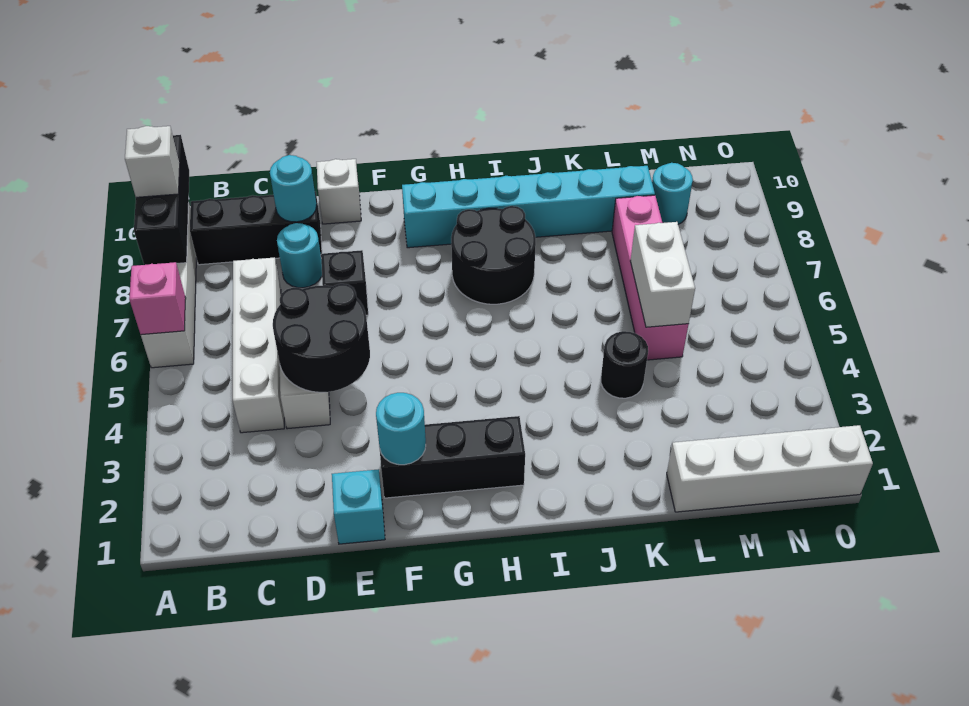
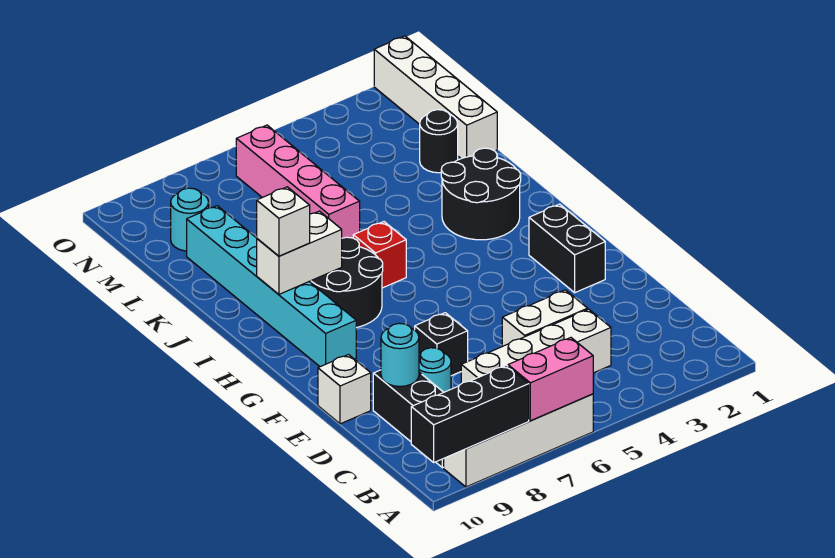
pink 1x1 brick [129,262,186,335] -> pink 1x2 brick [508,338,593,421]
white 1x1 brick [125,126,180,197] -> white 1x1 brick moved to [257,187,310,256]
black 2x2 round brick [273,284,370,393] -> black 2x2 round brick moved to [441,148,521,240]
cyan 1x1 brick [332,469,385,544] -> none
black 1x3 brick [380,416,525,498] -> black 1x2 brick [529,204,605,293]
cyan 1x1 round brick [376,393,426,465] -> none
none -> red 1x1 brick [353,222,406,288]
black 1x1 round brick [601,331,648,398] -> black 1x1 round brick moved to [420,110,458,173]
pink 1x4 brick [612,195,689,360] -> pink 1x4 brick turned to [236,125,360,238]
white 1x2 brick [630,222,695,327] -> white 1x2 brick moved to [257,211,342,294]

